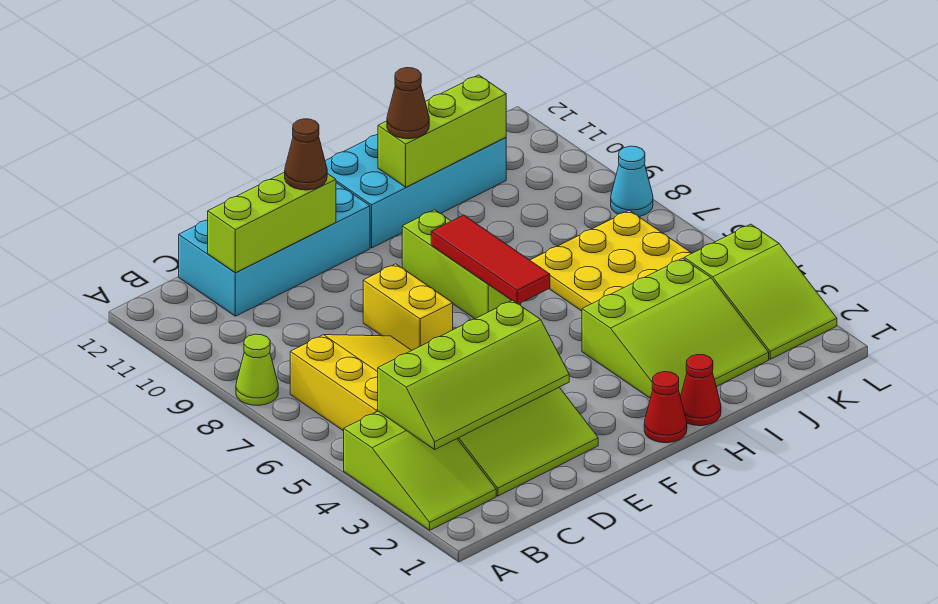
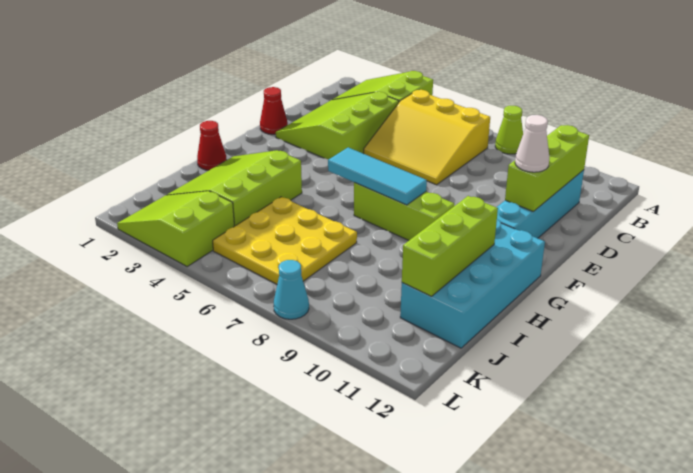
lime 2x4 slope [378,300,569,450] -> none
cyan 2x4 brick [179,183,370,316] -> cyan 1x4 brick [497,170,584,238]
yellow 1x2 brick [363,264,453,350] -> none
brown 1x1 cone [285,119,327,190] -> white 1x1 cone [515,115,549,172]
red 1x1 cone [644,372,687,443] -> red 1x1 cone moved to [260,87,288,134]
red 1x3 tile [431,215,550,304] -> cyan 1x3 tile [328,148,427,205]
brown 1x1 cone [387,68,429,139] -> none

